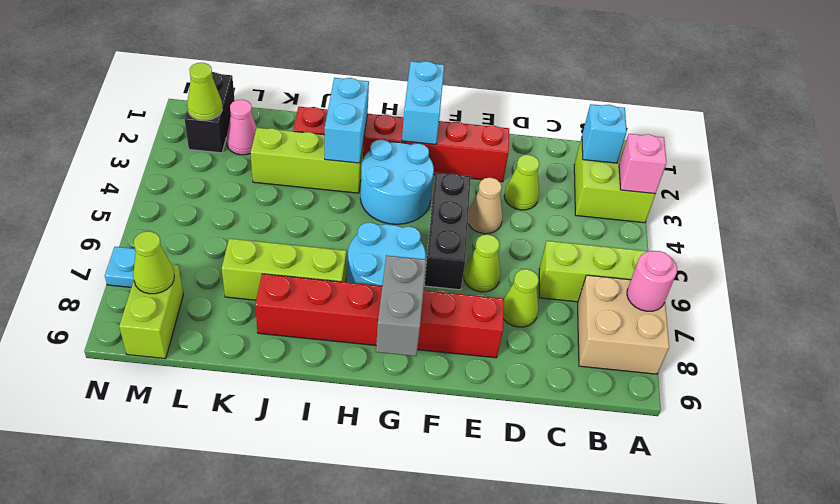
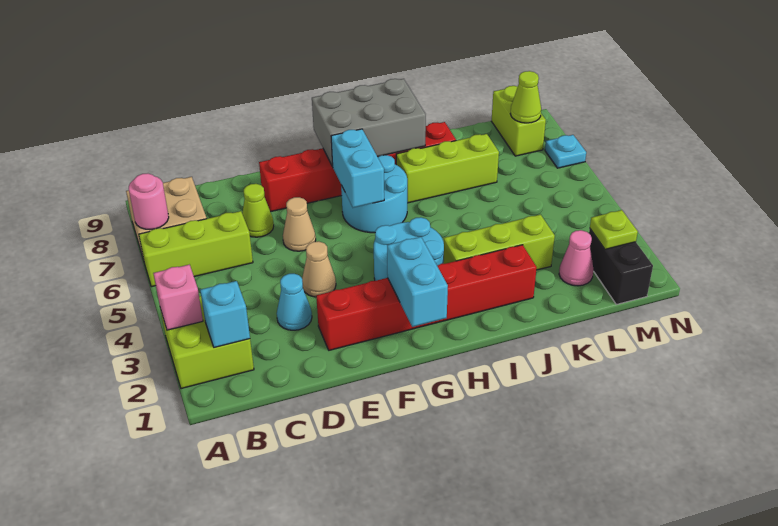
lime 1x1 cone [504,155,540,210] -> cyan 1x1 cone [277,274,312,330]
lime 1x1 cone [464,235,501,292] -> tan 1x1 cone [283,197,316,251]
black 1x3 brick [424,173,471,290] -> none
grey 1x2 brick [376,255,426,356] -> grey 2x3 brick [312,79,426,166]
cyan 1x2 brick [325,78,369,163] -> cyan 1x2 brick moved to [331,129,384,208]
lime 1x1 cone [187,63,222,120] -> lime 1x1 plate [590,210,638,249]

